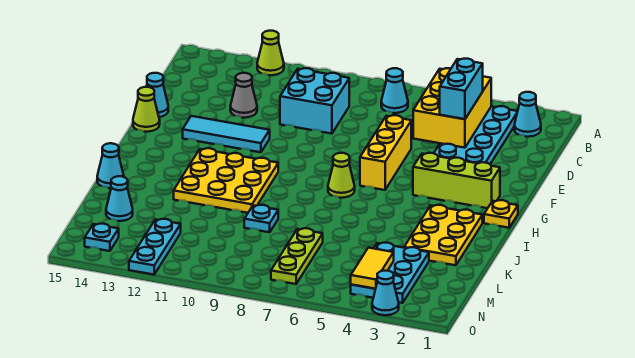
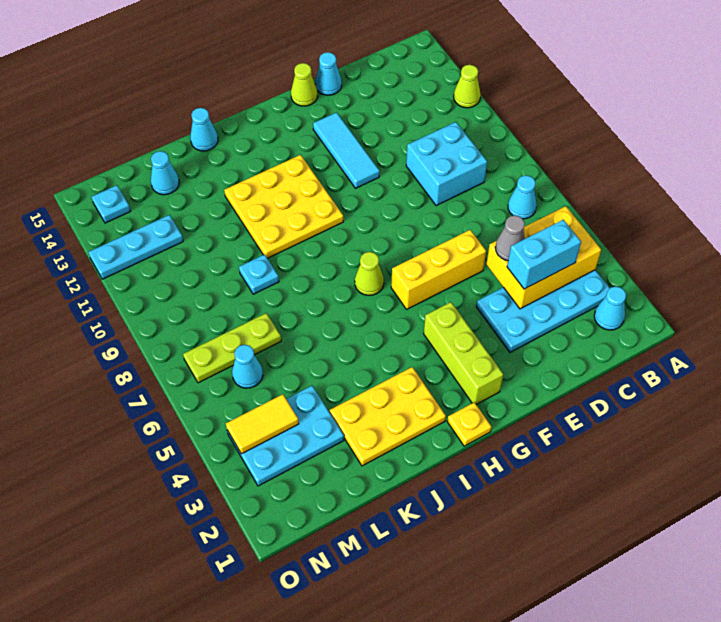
grey 1x1 cone [230,73,257,118] -> grey 1x1 cone moved to [495,215,525,261]
cyan 1x1 cone [372,271,399,315] -> cyan 1x1 cone moved to [232,345,263,388]

